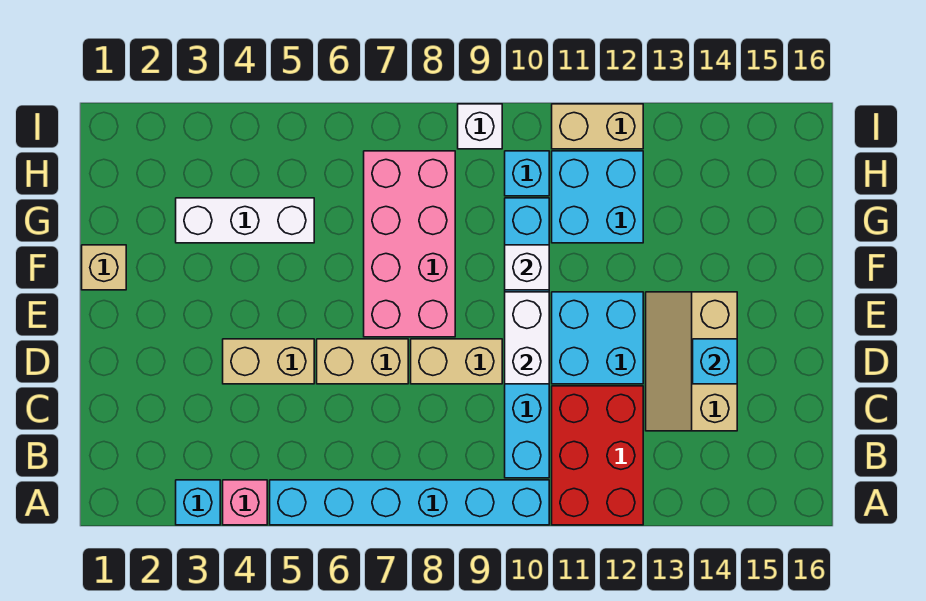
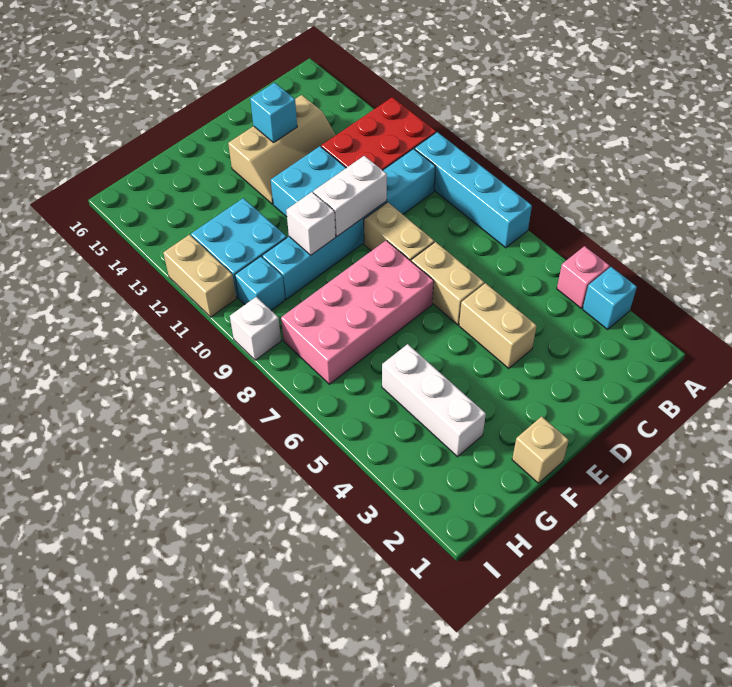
cyan 1x6 brick [270,480,549,525] -> cyan 1x4 brick [415,132,532,248]

